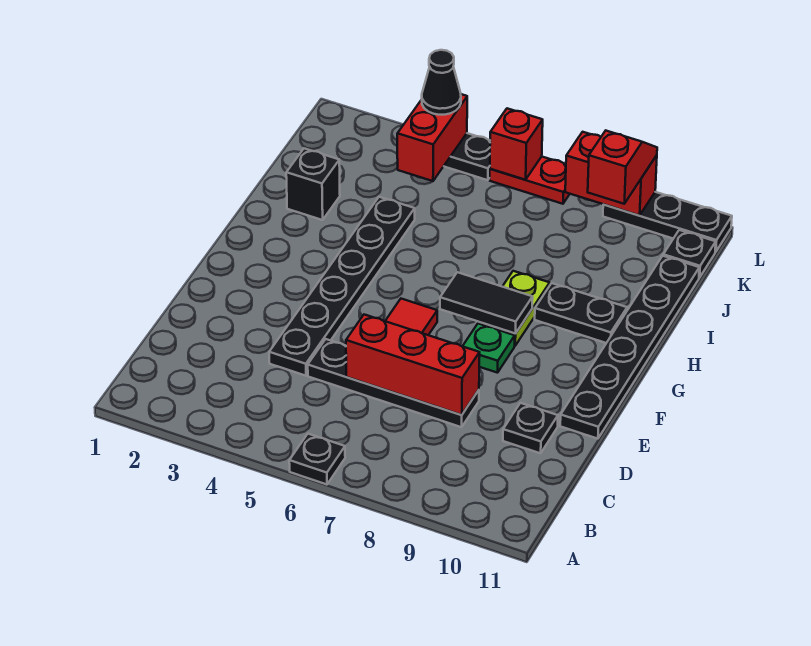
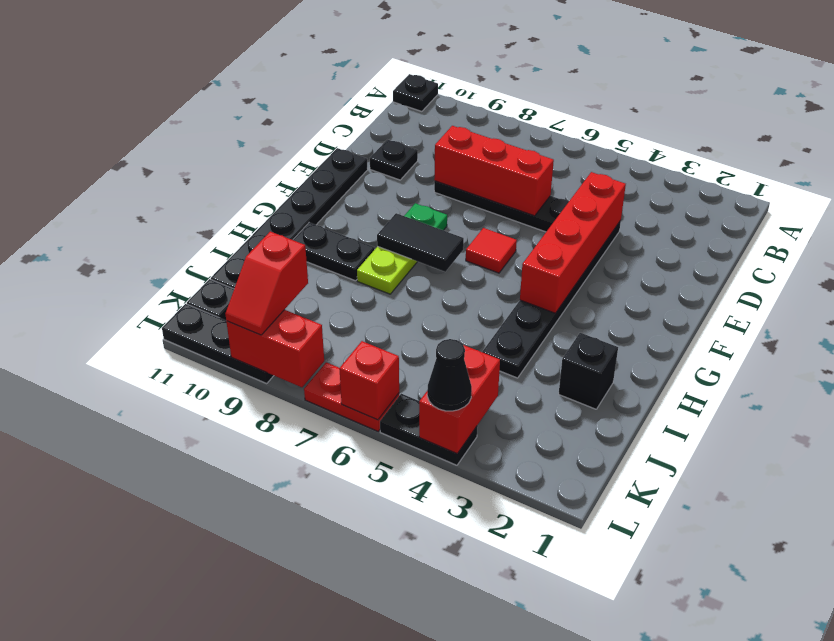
black 1x1 plate [289,434,345,485] -> black 1x1 plate moved to [393,74,438,111]
none -> red 1x4 brick [520,172,626,313]

